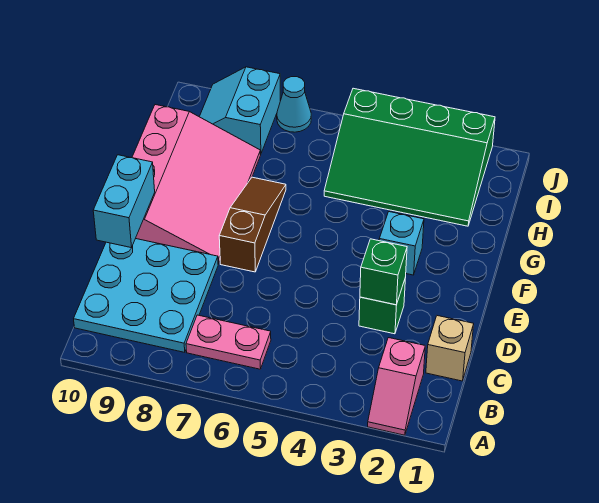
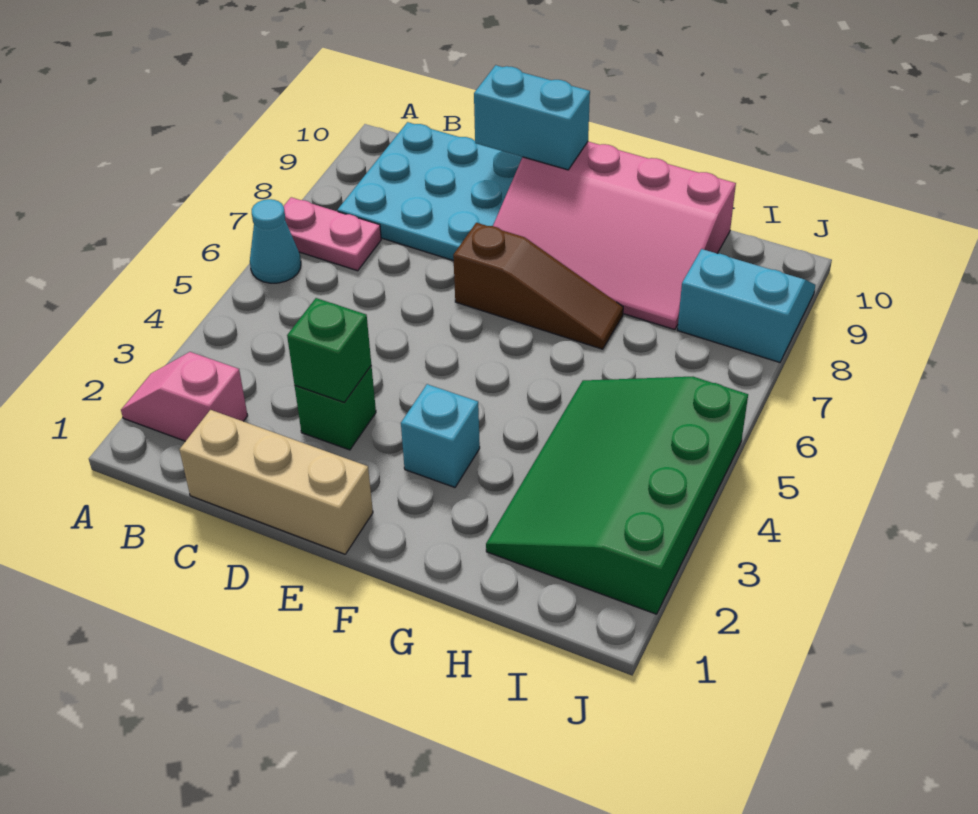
pink 1x2 plate [186,315,271,369] -> pink 1x2 plate turned to [284,197,381,271]
tan 1x1 brick [426,316,474,381] -> tan 1x3 brick [179,410,373,554]
cyan 1x1 cone [277,77,311,132] -> cyan 1x1 cone moved to [250,199,301,283]

